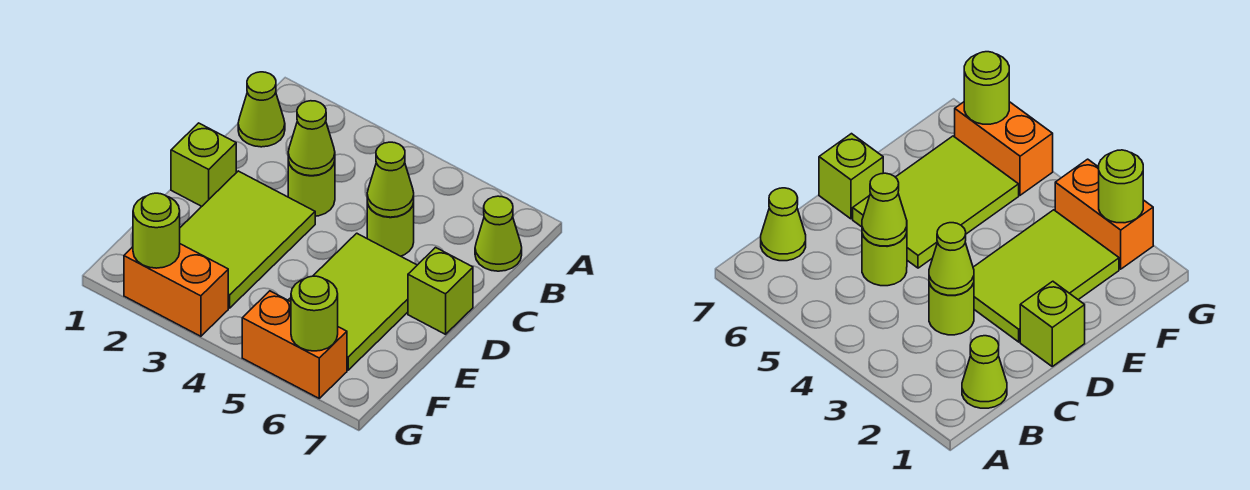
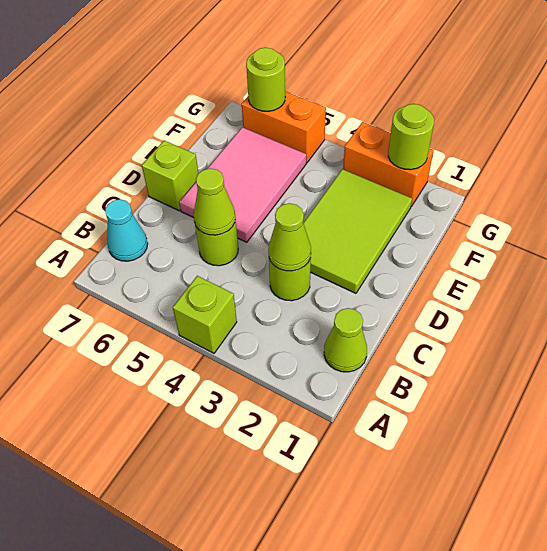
lime 1x1 cone [475,196,522,271] -> cyan 1x1 cone [105,199,148,261]
lime 1x1 brick [171,123,236,207] -> lime 1x1 brick moved to [173,276,237,353]
lime 2x3 tile [288,233,417,370] -> pink 2x3 tile [179,127,306,242]

